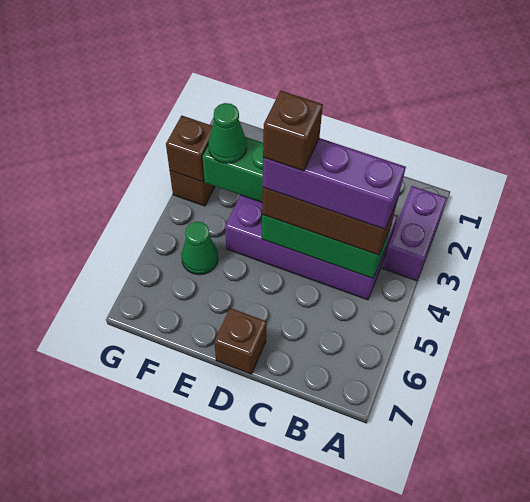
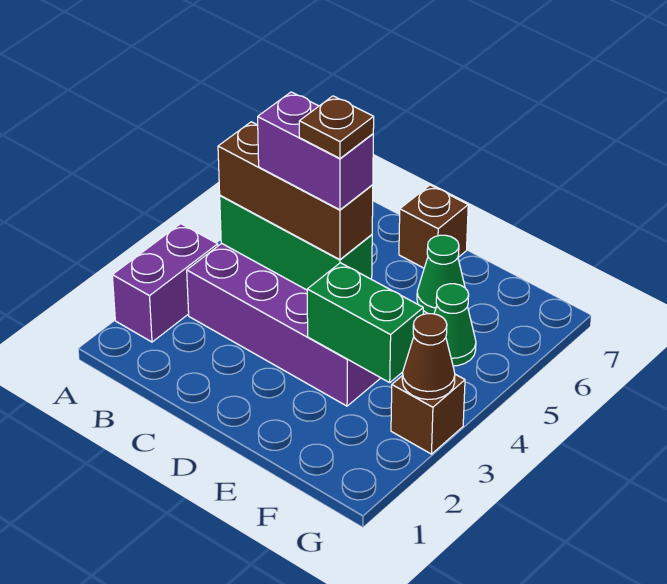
purple 1x3 brick [263,138,406,229] -> purple 1x2 brick [258,92,373,210]
brown 1x1 brick [263,91,323,171] -> brown 1x1 plate [299,96,374,158]
green 1x1 cone [208,103,247,163] -> green 1x1 cone moved to [417,235,465,314]
brown 1x1 brick [166,116,213,182] -> brown 1x1 cone [402,314,455,400]

